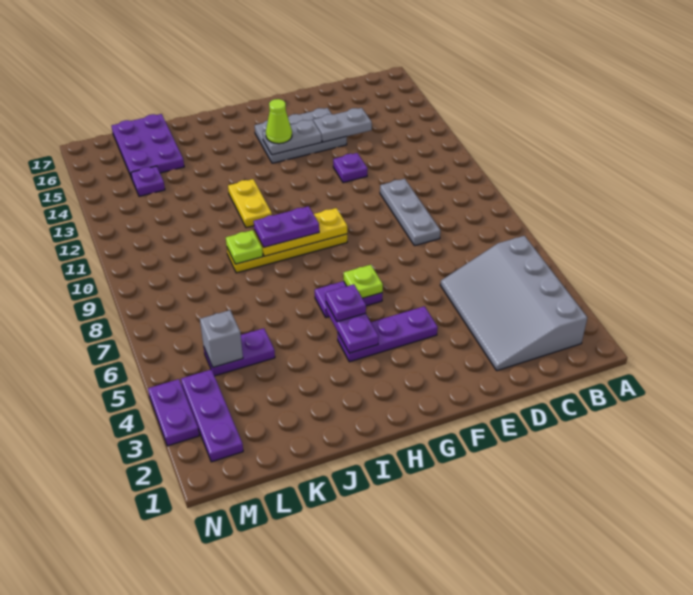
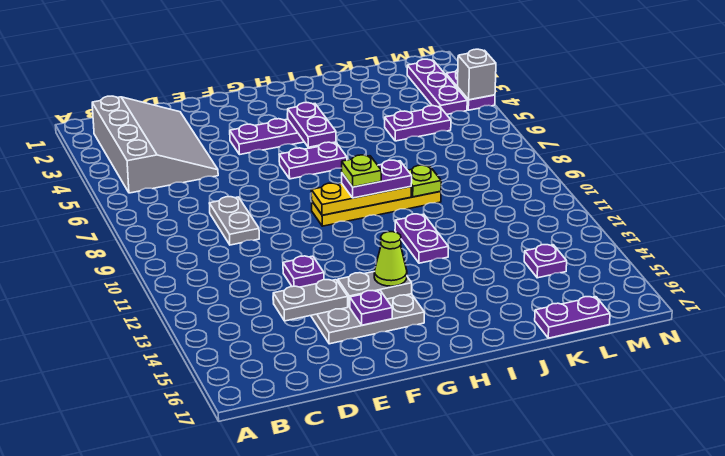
grey 1x3 plate [380,179,440,246] -> grey 1x2 plate [209,197,259,245]
lime 1x1 plate [344,265,383,298] -> lime 1x1 plate moved to [342,155,381,187]
purple 1x1 plate [326,284,366,322] -> purple 1x1 plate moved to [350,291,392,325]
yellow 1x2 plate [228,179,272,228] -> purple 1x2 plate [395,214,448,263]
purple 2x3 plate [112,114,184,178] -> purple 1x2 plate [535,297,610,338]
grey 1x1 brick [200,310,243,367] -> grey 1x1 brick moved to [458,49,496,100]

